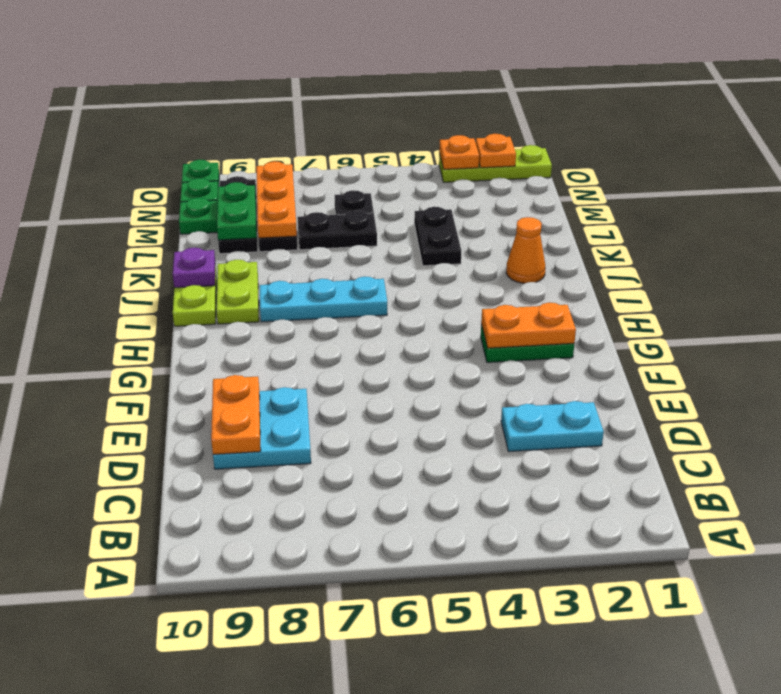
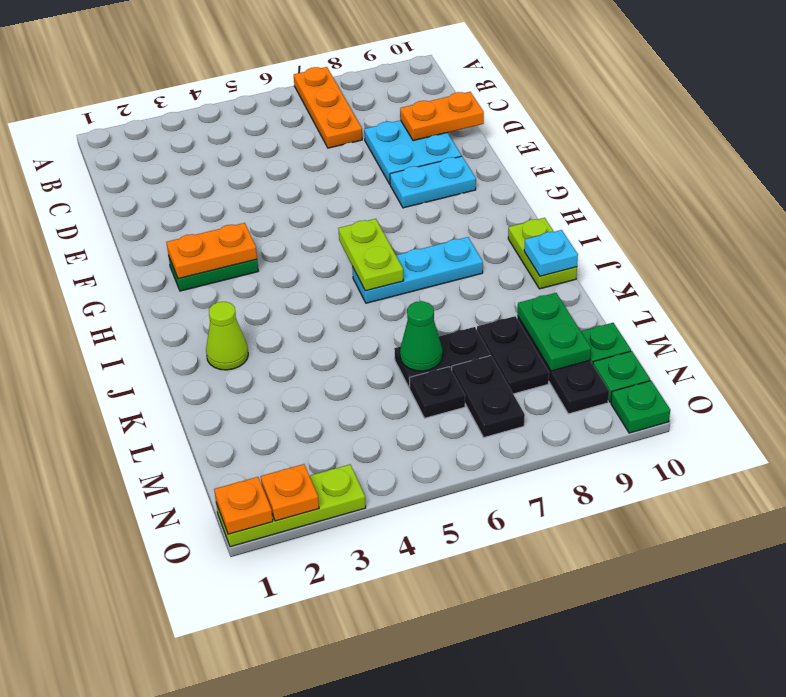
cyan 1x2 plate [501,401,604,452] -> cyan 1x2 plate moved to [390,156,476,208]
orange 1x2 plate [211,375,261,455] -> orange 1x2 plate turned to [400,92,484,141]
lime 1x2 plate [216,260,259,324] -> lime 1x2 plate moved to [338,219,404,291]
orange 1x1 cone [506,217,545,283] -> lime 1x1 cone [206,302,248,370]
purple 1x1 plate [173,248,216,288] -> cyan 1x1 plate [524,230,578,276]
black 1x2 plate [414,207,461,266] -> black 1x2 plate moved to [452,355,525,437]
none -> green 1x1 cone [400,301,443,371]
orange 1x3 plate [256,161,297,238] -> orange 1x3 plate moved to [294,67,362,148]
orange 1x1 plate [439,135,479,169] -> orange 1x1 plate moved to [214,477,273,534]

